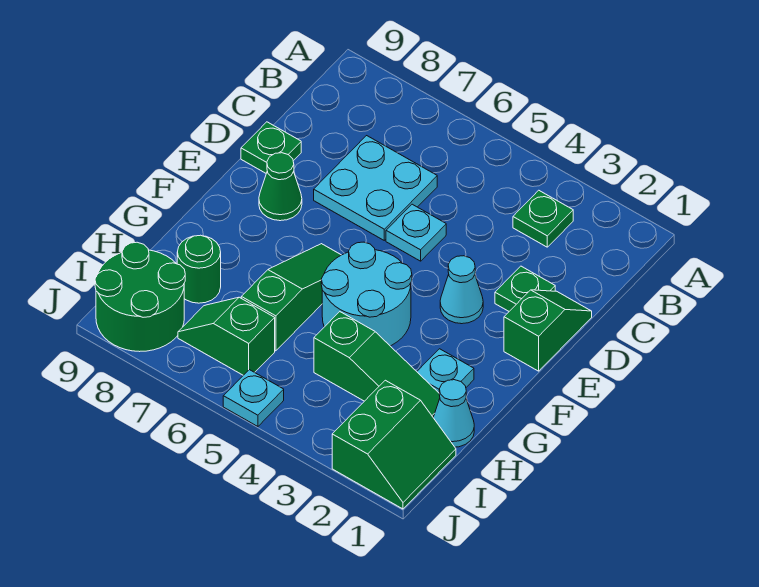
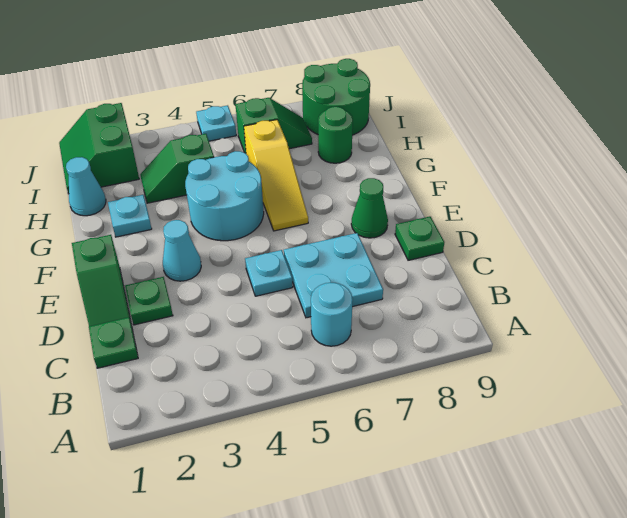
green 1x1 plate [513,190,573,247] -> green 1x1 plate moved to [89,317,138,368]
none -> cyan 1x1 round brick [311,283,353,346]
green 1x3 slope [241,244,341,351] -> yellow 1x3 slope [244,120,308,231]
green 1x3 slope [314,312,440,417] -> green 1x2 slope [140,134,214,203]

